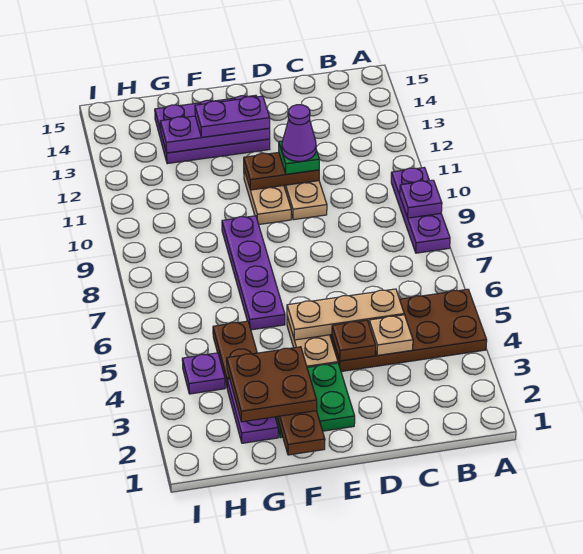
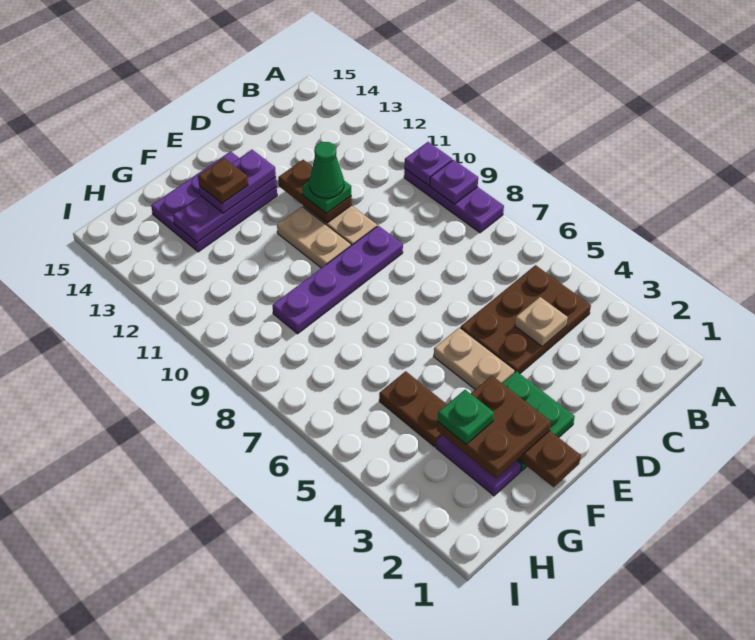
brown 2x4 plate [330,289,487,372] -> brown 2x3 plate [460,265,591,374]
tan 1x3 plate [287,289,404,340] -> none
brown 1x1 plate [332,320,376,361] -> brown 1x1 plate moved to [198,158,248,203]
brown 1x2 plate [244,152,319,190] -> brown 1x2 plate turned to [278,160,352,223]
purple 1x1 cone [282,105,316,161] -> green 1x1 cone [309,142,344,198]
purple 1x4 plate [222,216,285,330] -> purple 1x4 plate turned to [272,226,403,334]
none -> green 1x1 plate [438,390,494,444]
purple 1x1 plate [182,353,225,394] -> purple 1x1 plate moved to [404,142,452,185]

